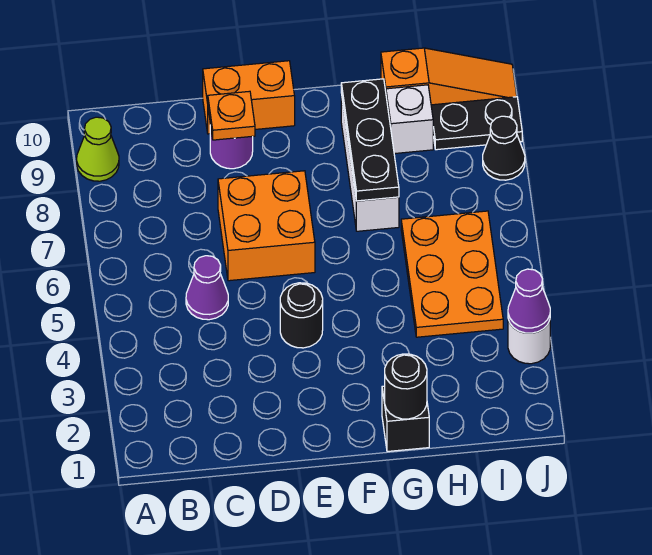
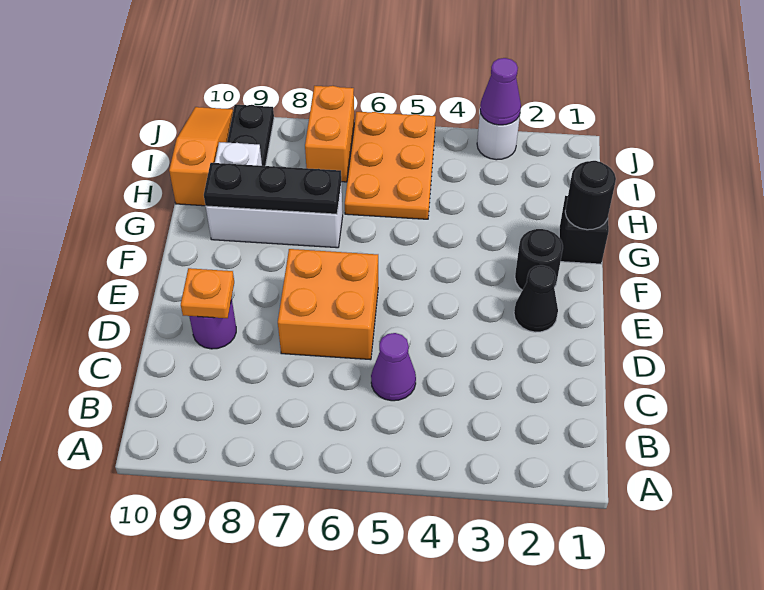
lime 1x1 cone [77,117,119,181] -> none
orange 1x2 brick [203,61,295,134] -> orange 1x2 brick moved to [305,86,354,182]
black 1x1 round brick [280,283,323,348] -> black 1x1 round brick moved to [515,229,563,290]
orange 2x3 plate [401,211,503,337] -> orange 2x3 plate turned to [345,112,436,219]
black 1x1 cone [483,116,525,180] -> black 1x1 cone moved to [514,265,558,332]

